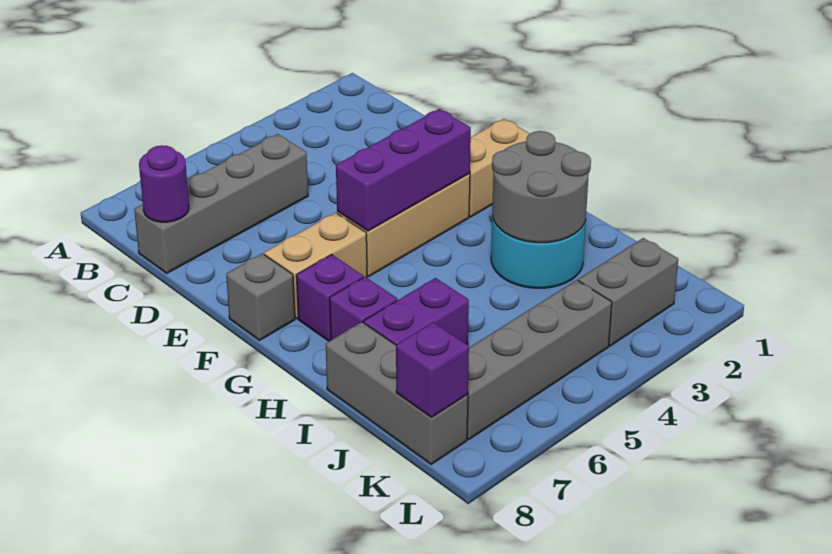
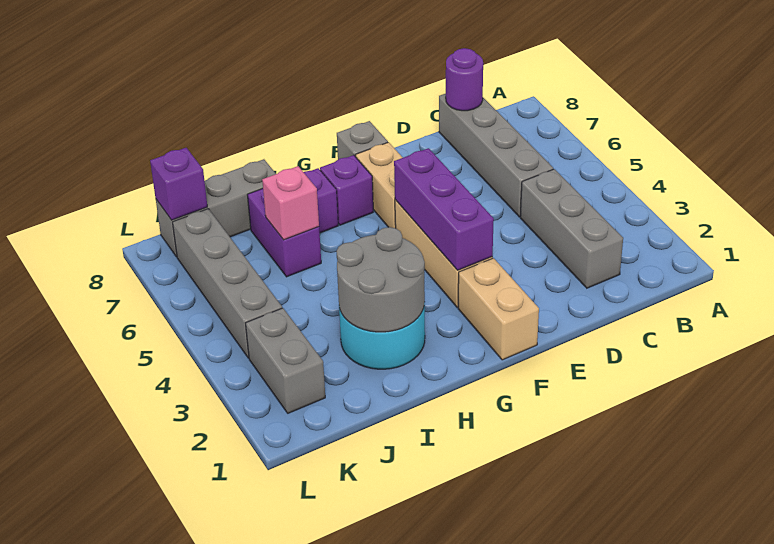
none -> grey 1x3 brick [520,169,623,288]
none -> pink 1x1 brick [262,166,319,240]

